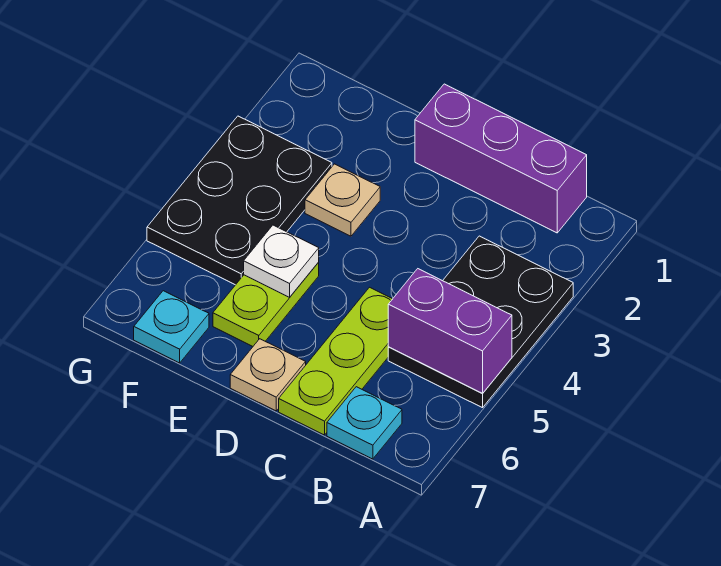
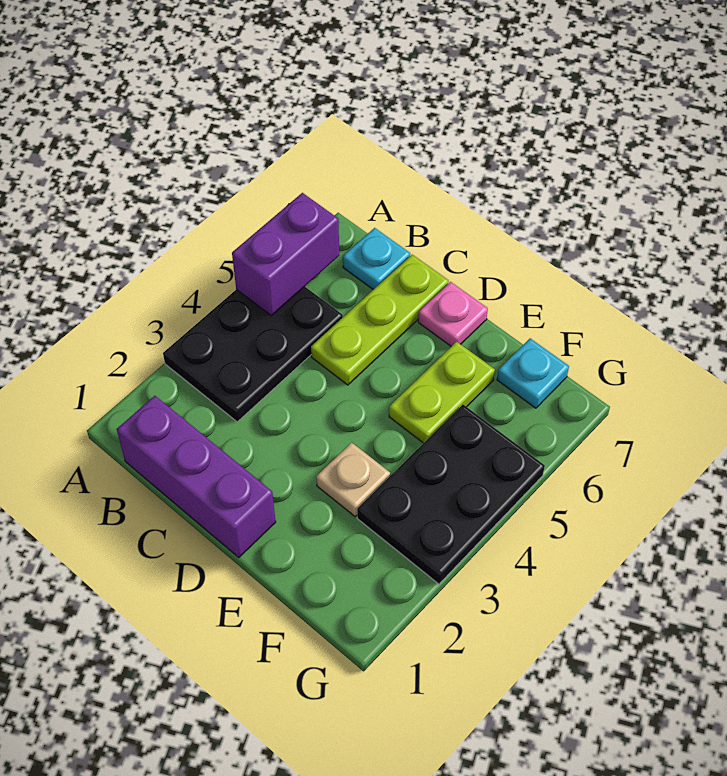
purple 1x2 brick [388,269,512,393] -> purple 1x2 brick turned to [232,193,339,315]
tan 1x1 plate [230,339,306,411] -> pink 1x1 plate [418,282,488,346]
white 1x1 plate [244,225,319,297] -> none

